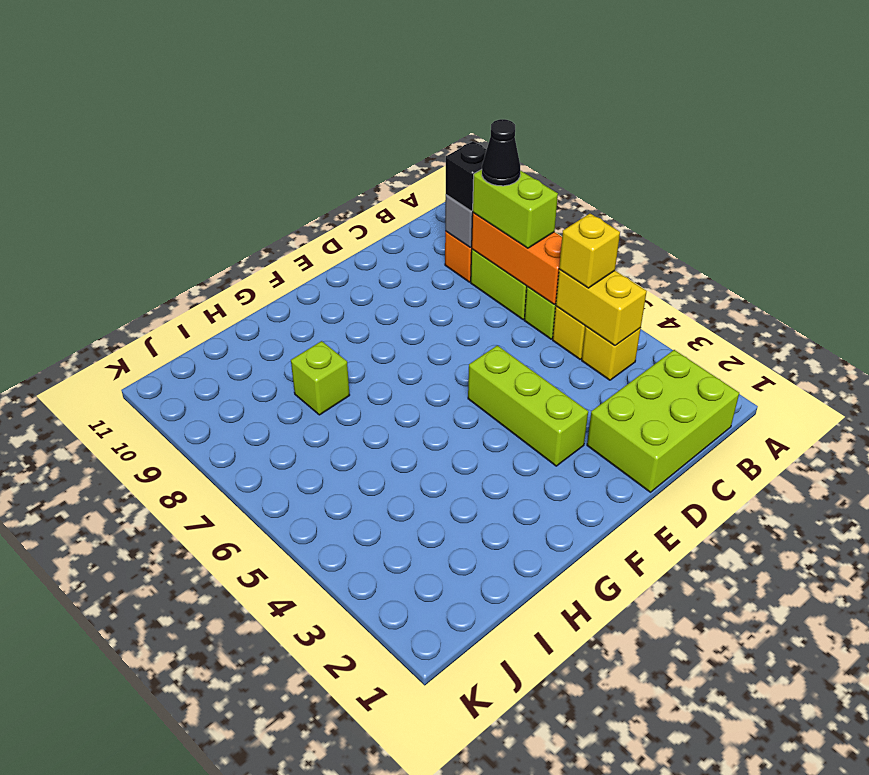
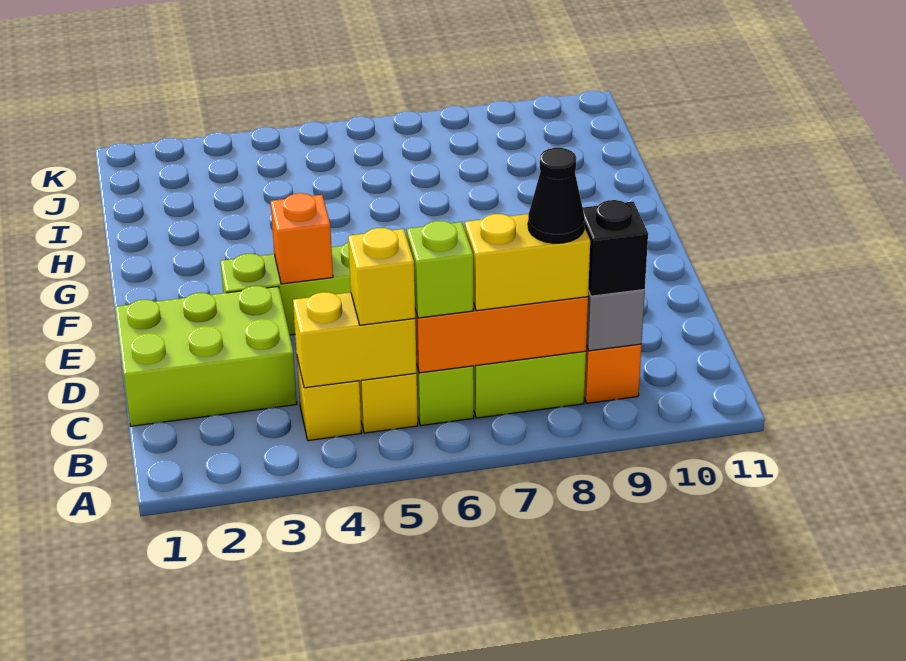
lime 2x3 brick [587,350,739,492] -> lime 2x3 brick turned to [115,286,297,426]
lime 1x2 brick [473,169,558,248] -> yellow 1x2 brick [465,214,590,311]
none -> orange 1x1 brick [271,193,333,284]
lime 1x1 brick [291,341,350,415] -> lime 1x1 brick moved to [407,221,473,318]

